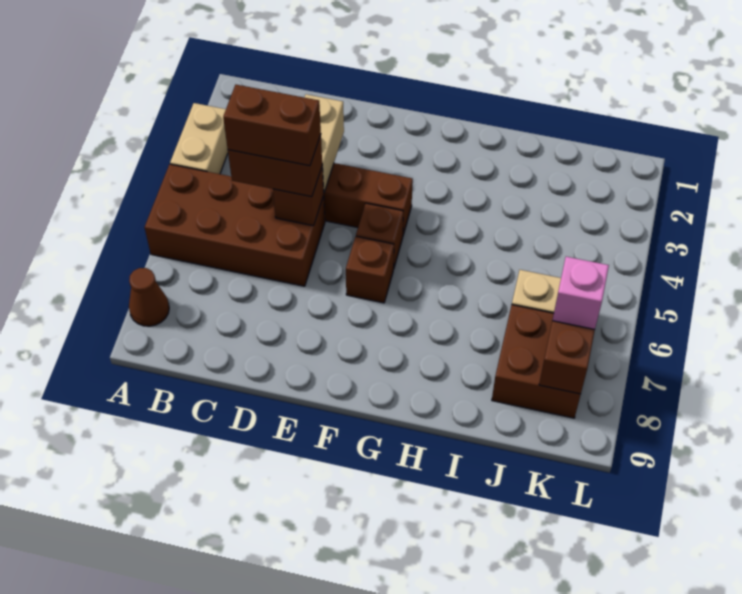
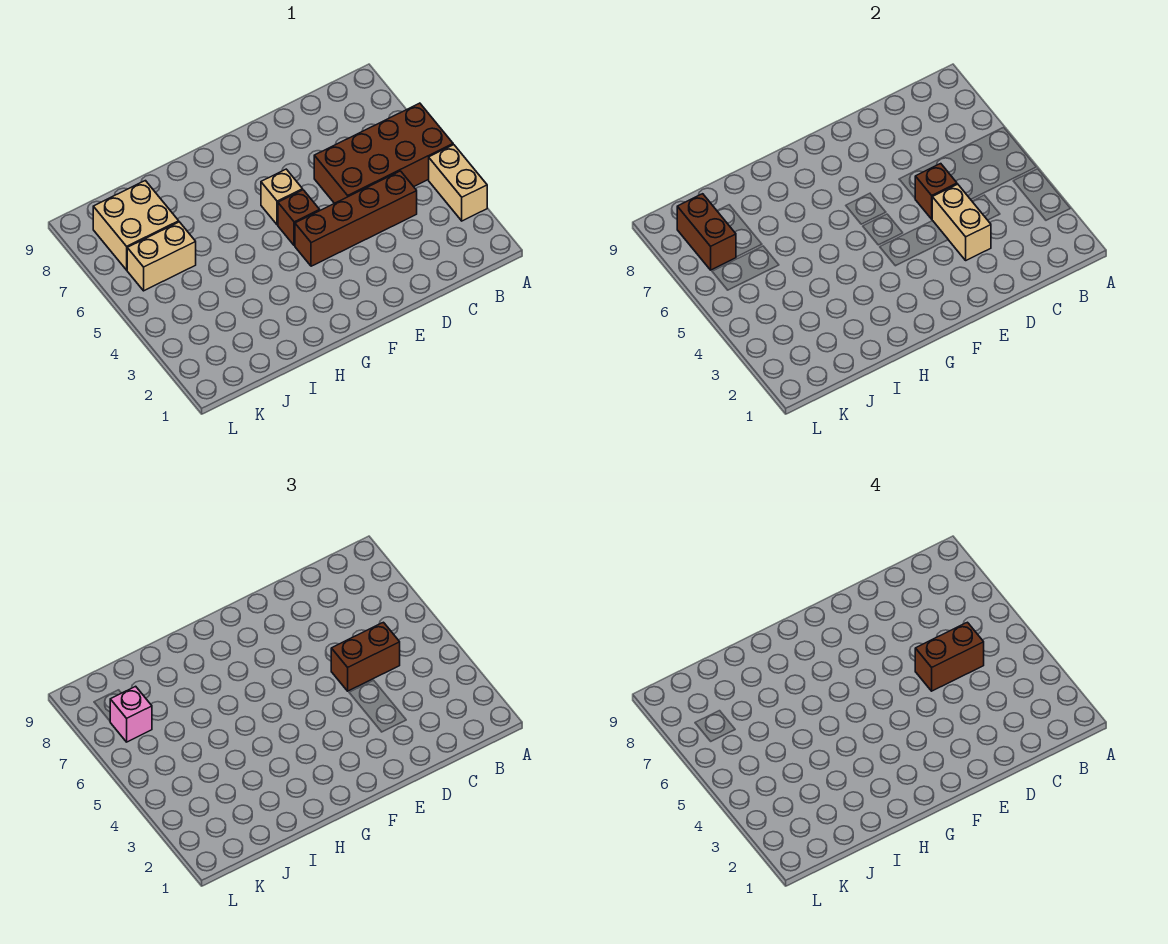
brown 1x1 cone [129,268,169,326] -> none
brown 1x1 brick [346,236,394,303] -> tan 1x1 brick [261,169,303,225]
brown 2x2 brick [492,305,581,418] -> tan 2x2 brick [93,181,179,270]

